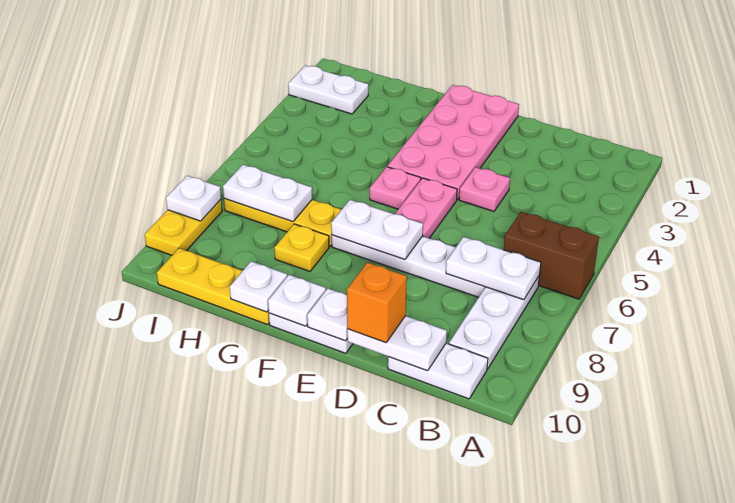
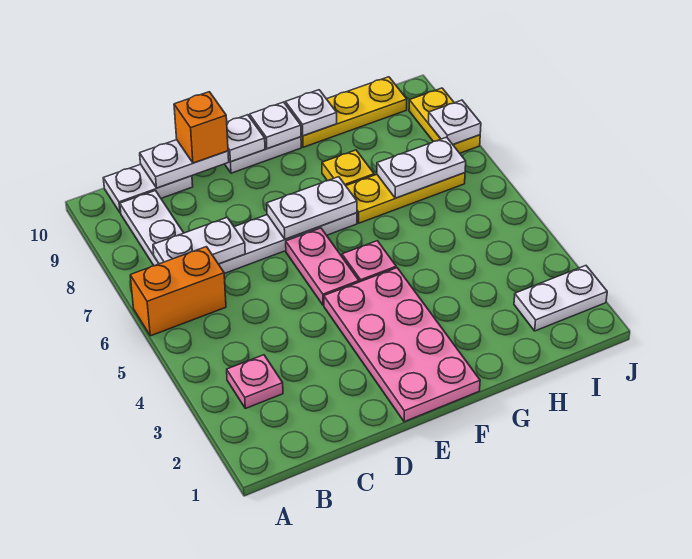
brown 1x2 brick [504,212,599,299] -> orange 1x2 brick [130,247,226,336]
pink 1x1 plate [459,167,510,211] -> pink 1x1 plate moved to [227,355,283,408]

